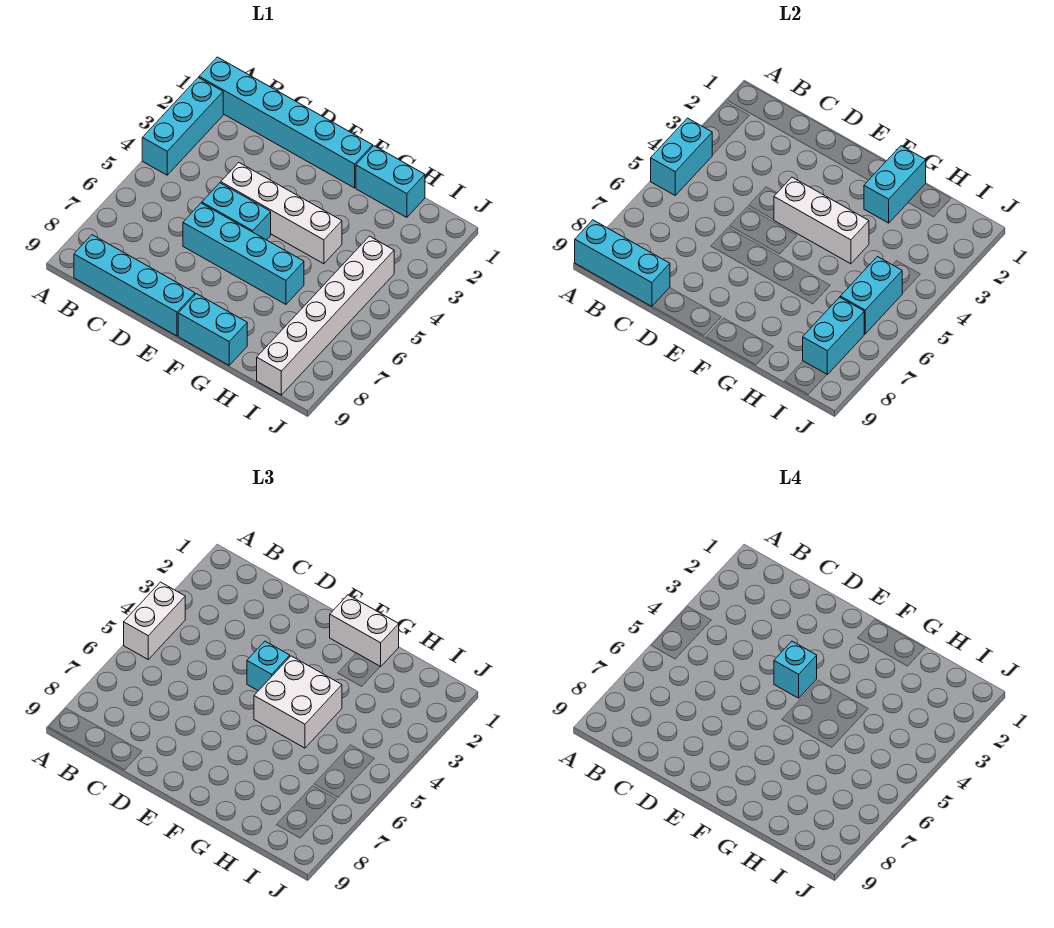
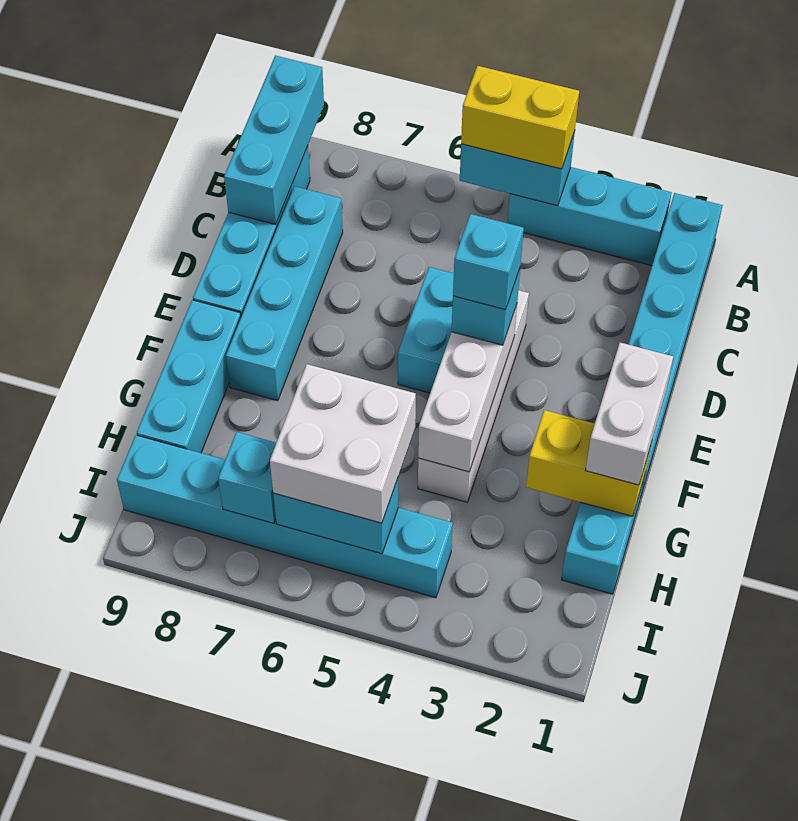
white 1x2 brick [124,582,185,659] -> yellow 1x2 brick [461,66,579,169]
cyan 1x4 brick [183,203,304,304] -> cyan 1x4 brick moved to [226,186,343,401]
white 2x2 brick [254,656,342,748] -> white 2x2 brick moved to [270,364,416,523]
cyan 1x2 brick [178,294,247,365] -> cyan 1x3 brick [137,300,241,453]
cyan 1x2 brick [864,146,926,223] -> yellow 1x2 brick [526,410,652,516]
white 1x6 brick [257,236,394,395] -> cyan 1x6 brick [117,435,453,598]
cyan 1x2 brick [803,297,864,374] -> cyan 1x1 brick [218,432,276,523]

